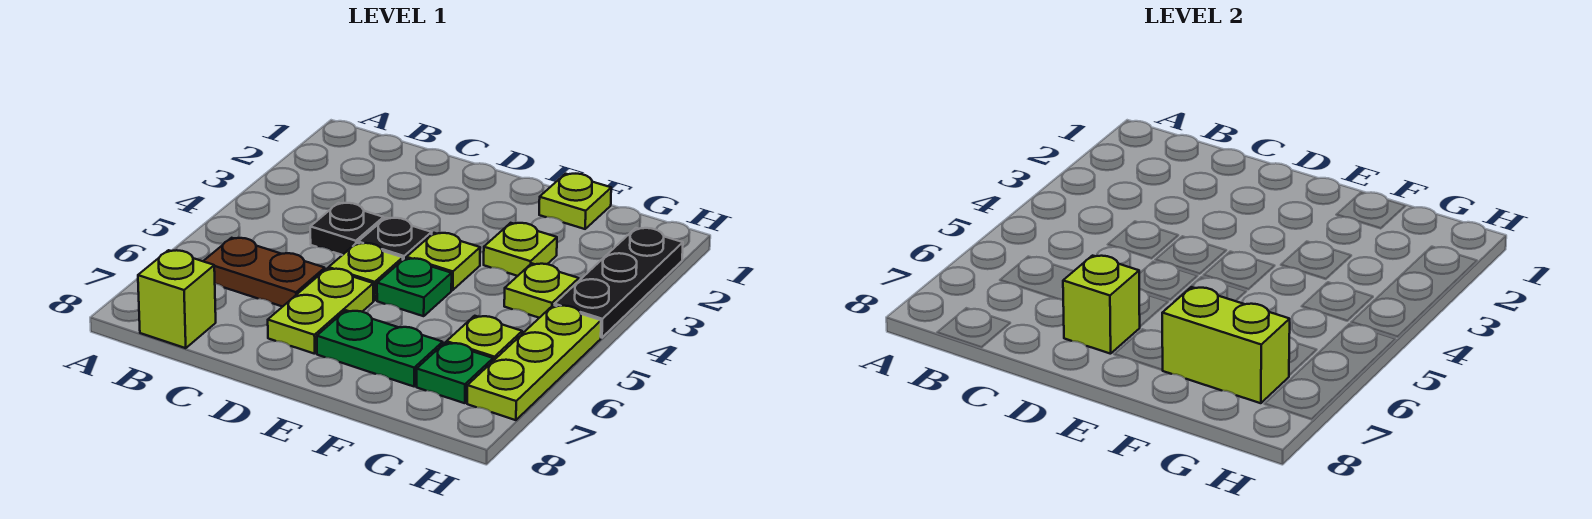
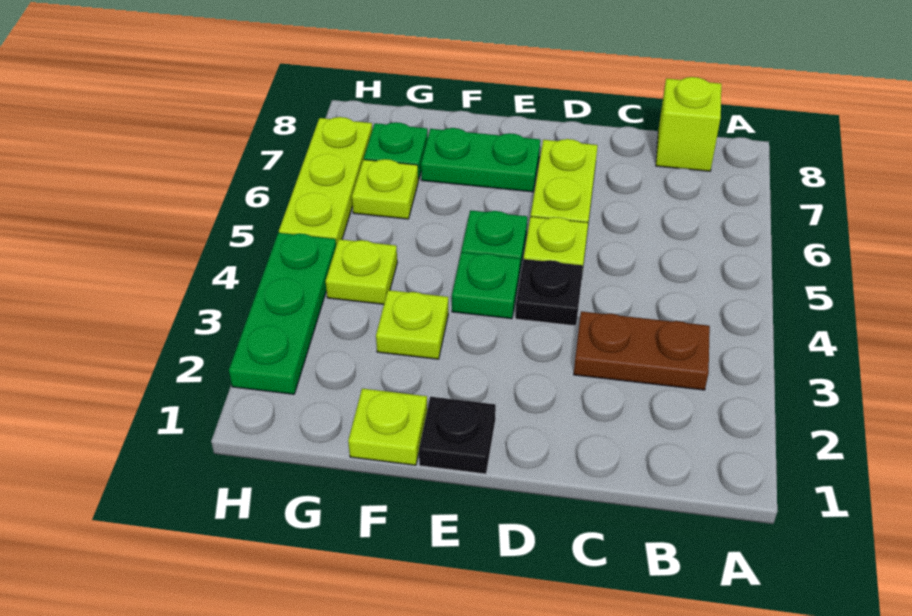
brown 1x2 plate [203,238,325,307] -> brown 1x2 plate moved to [574,311,710,390]
black 1x1 plate [310,203,384,255] -> black 1x1 plate moved to [419,397,496,474]
lime 1x1 brick [1063,256,1140,354] -> none
lime 1x1 plate [406,233,480,290] -> green 1x1 plate [452,252,520,319]
lime 1x2 brick [1162,287,1290,403] -> none
black 1x3 plate [555,228,683,338] -> green 1x3 plate [229,233,336,394]

